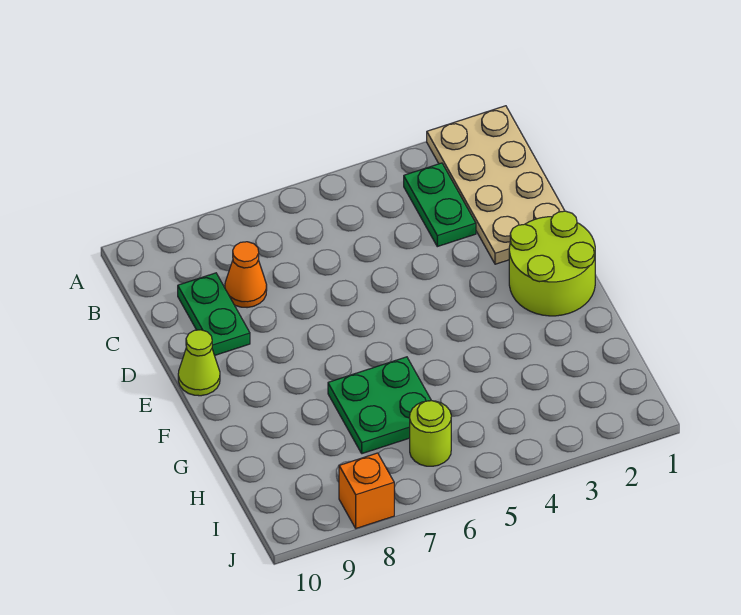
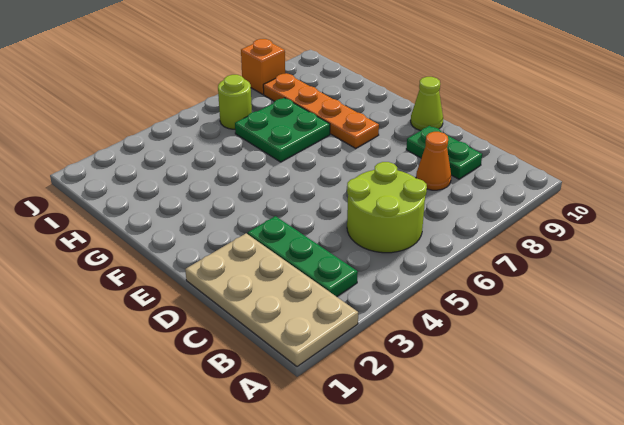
green 1x2 plate [404,163,476,247] -> green 1x3 plate [248,216,358,297]
lime 2x2 round brick [509,211,595,316] -> lime 2x2 round brick moved to [347,162,427,253]
none -> orange 1x4 plate [263,73,379,148]

